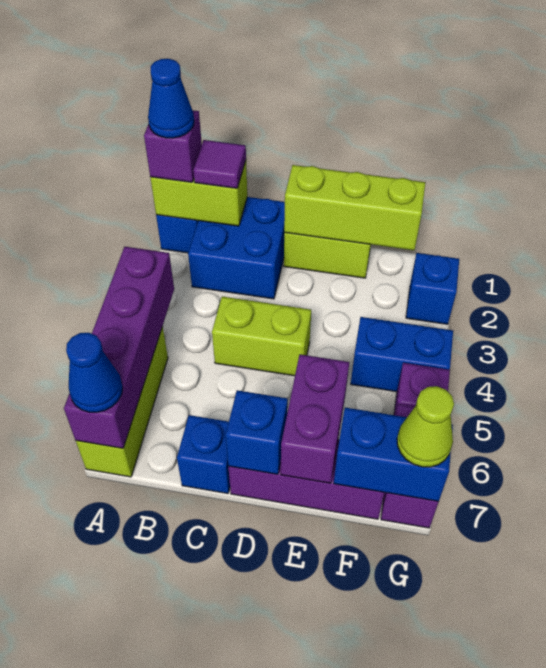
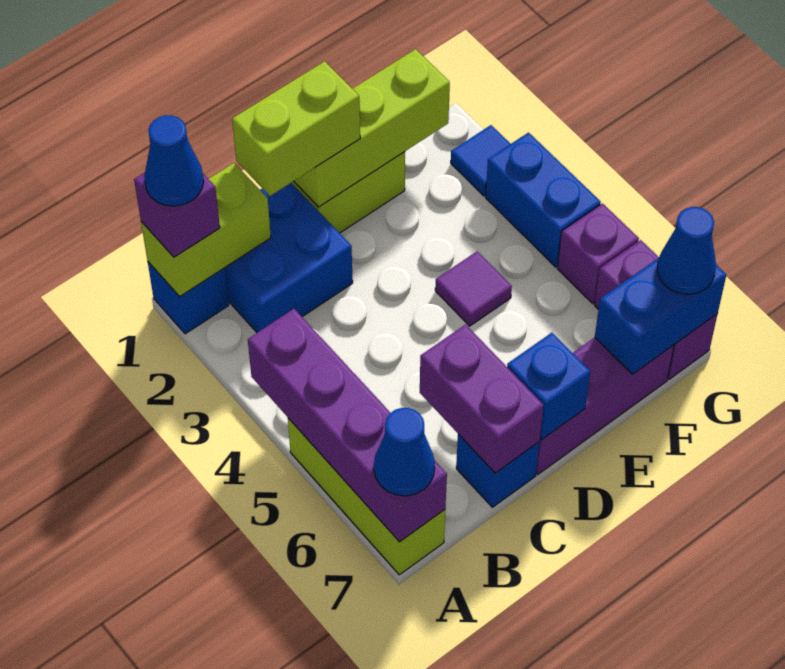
purple 1x1 tile [193,140,246,188] -> purple 1x1 tile moved to [435,251,512,326]
lime 1x2 brick [212,296,311,376] -> lime 1x2 brick moved to [232,61,360,196]
purple 1x2 brick [281,354,349,483] -> purple 1x2 brick moved to [420,325,544,473]
blue 1x2 brick [351,317,453,392] -> blue 1x2 brick turned to [486,133,601,267]
blue 1x1 brick [406,253,459,324] -> blue 1x1 tile [451,125,510,196]
lime 1x1 cone [397,386,454,467] -> blue 1x1 cone [657,207,716,294]

